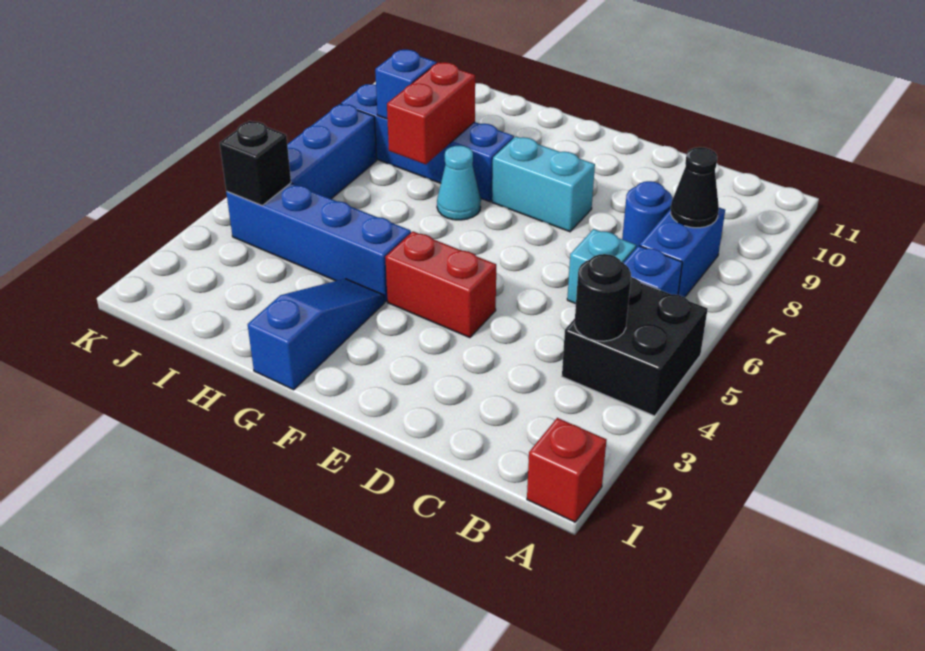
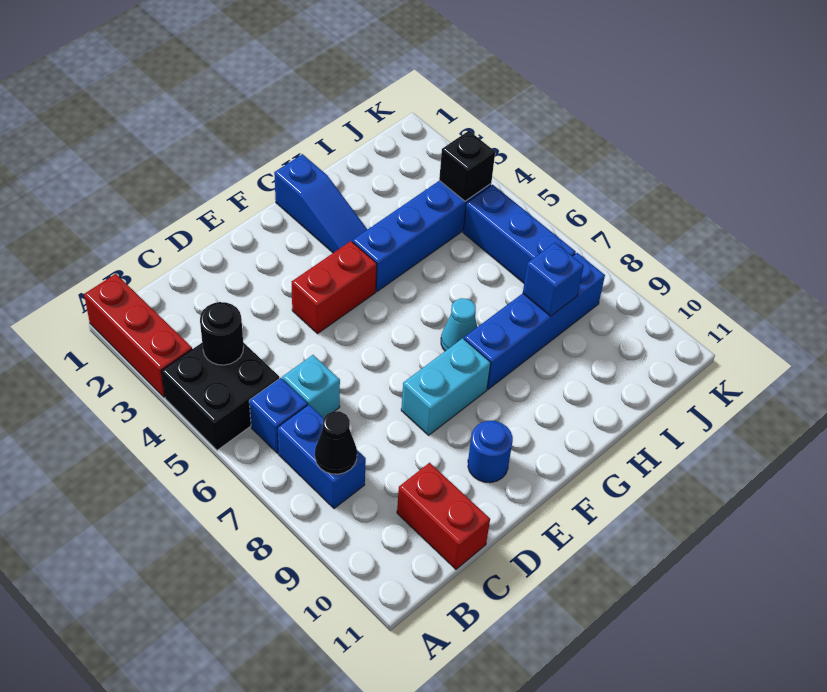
red 1x1 brick [527,418,606,522] -> red 1x3 brick [84,274,192,397]
blue 1x1 round brick [622,181,673,248] -> blue 1x1 round brick moved to [468,421,513,483]
red 1x2 brick [387,62,475,164] -> red 1x2 brick moved to [397,463,490,569]

